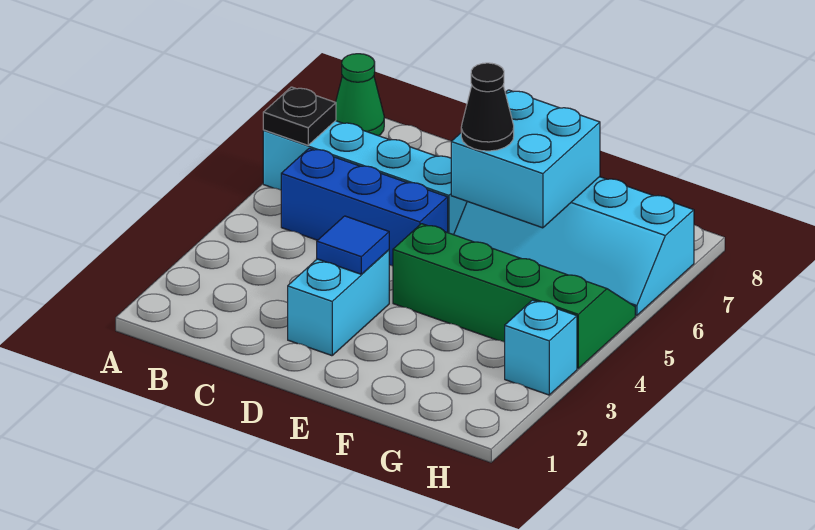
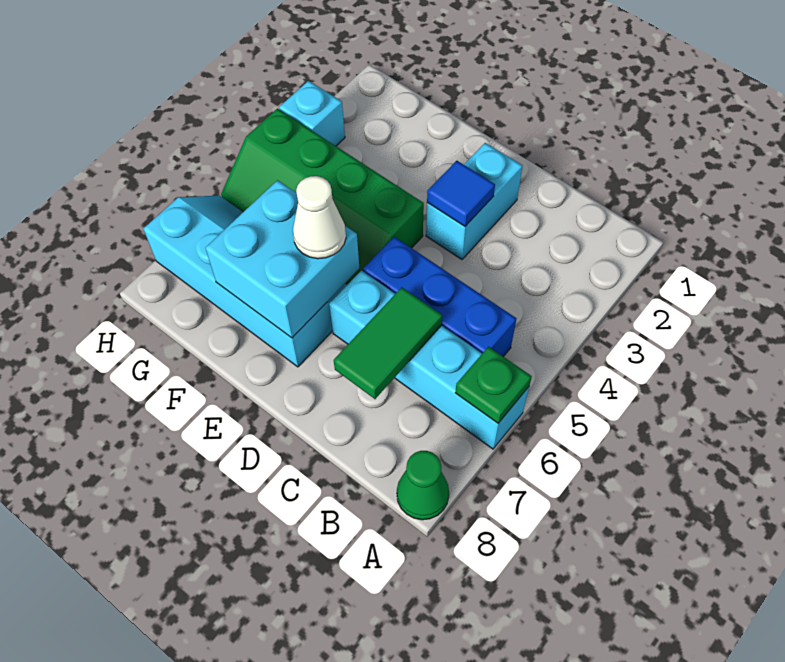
black 1x1 plate [263,87,336,145] -> green 1x1 plate [455,347,532,423]
none -> green 1x2 tile [334,287,442,399]
black 1x1 cone [461,63,514,151] -> white 1x1 cone [293,176,346,259]

